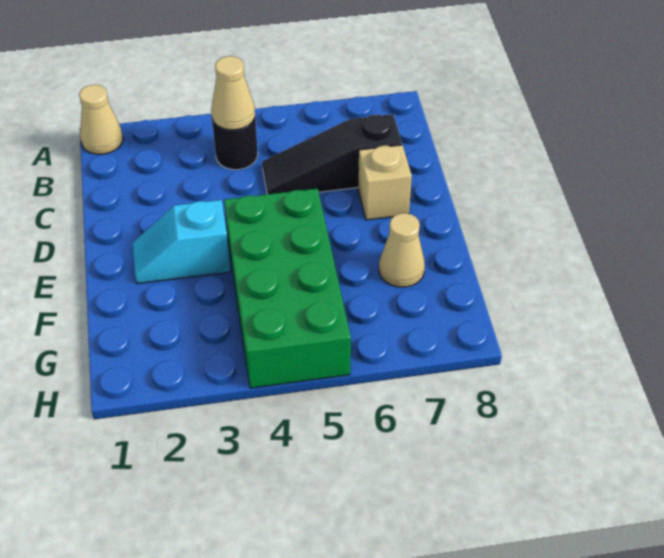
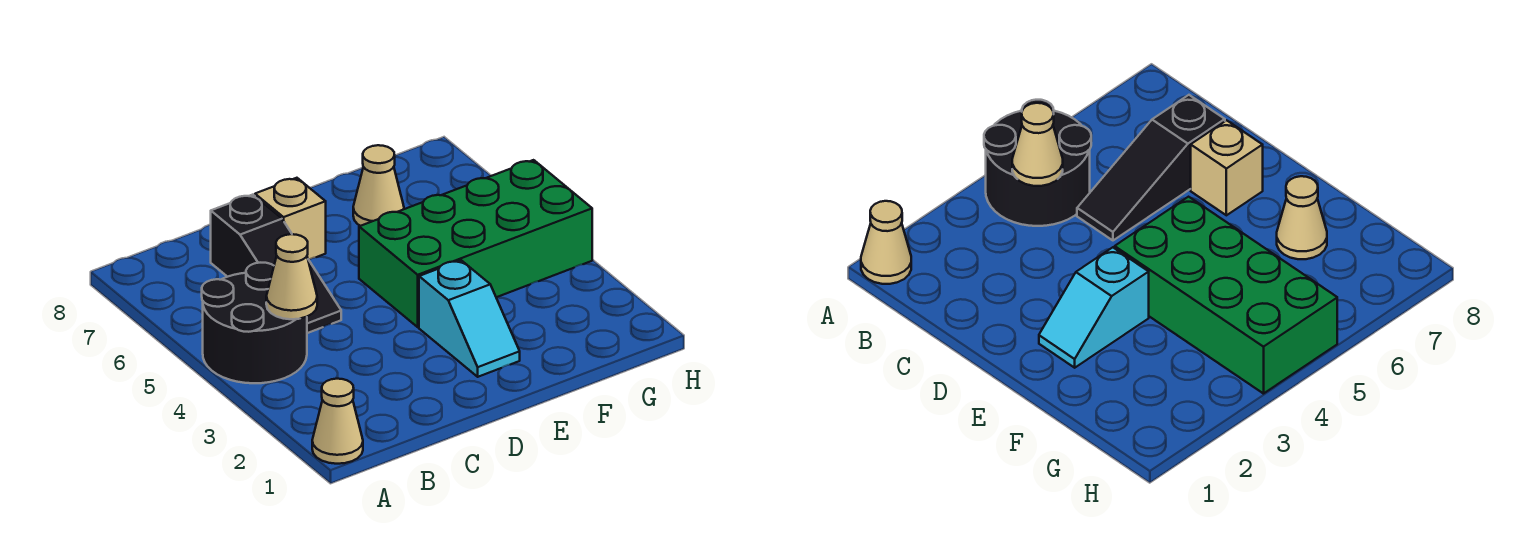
black 1x1 round brick [212,118,258,170] -> black 2x2 round brick [202,263,307,383]

